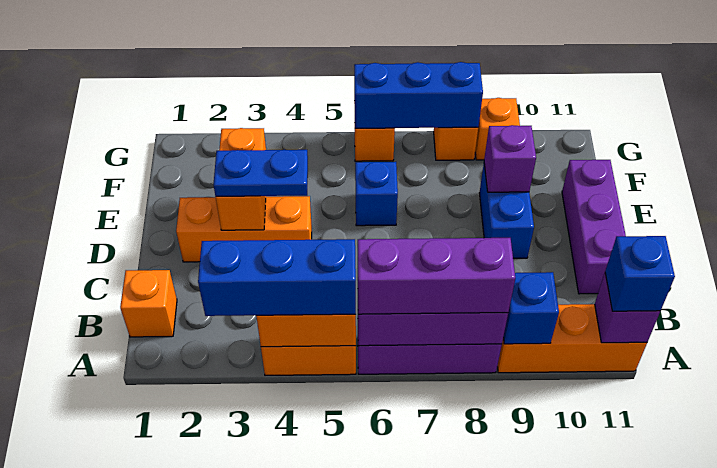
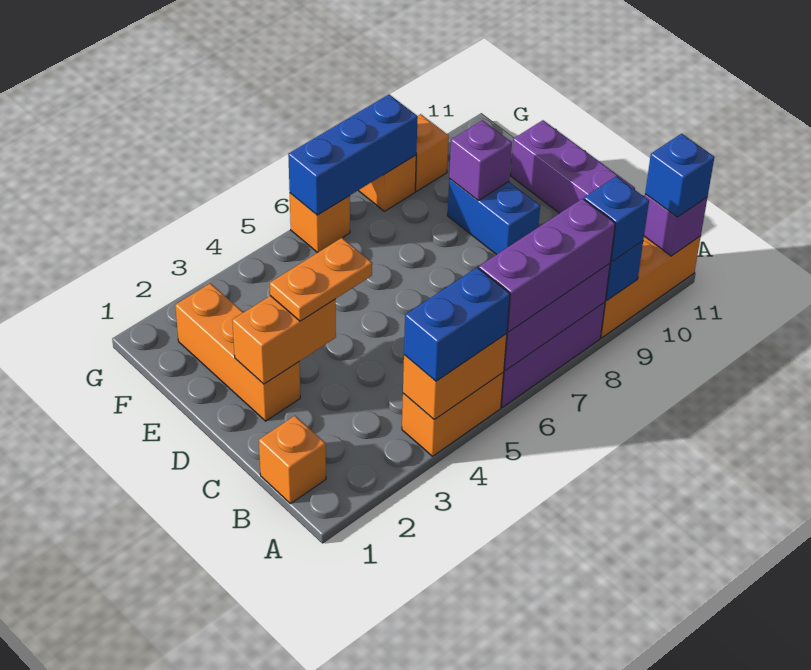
blue 1x3 brick [198,239,356,316] -> blue 1x2 brick [404,267,510,381]
orange 1x3 brick [176,196,312,262] -> orange 1x3 brick turned to [175,283,300,421]
orange 1x2 brick [216,128,266,230] -> orange 1x2 brick turned to [232,296,336,384]
blue 1x2 plate [213,150,308,196] -> orange 1x2 plate [270,238,372,321]
blue 1x1 brick [355,162,398,226] -> blue 1x1 brick moved to [584,176,649,262]

